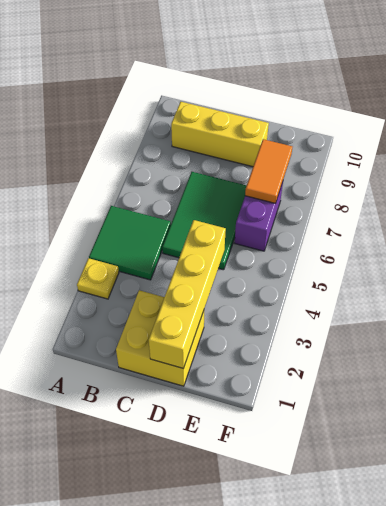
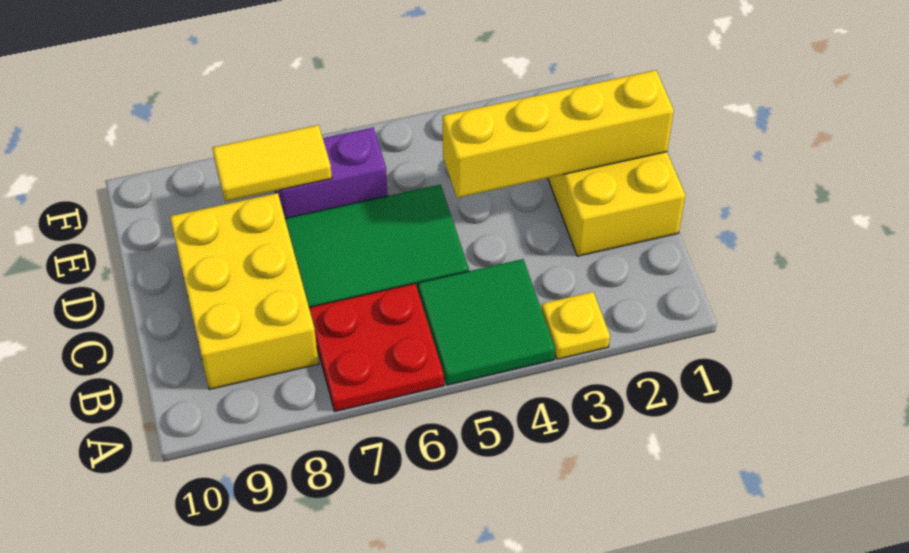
none -> red 2x2 plate [309,284,444,411]
yellow 1x3 brick [171,102,269,167] -> yellow 2x3 brick [170,193,319,389]
orange 1x2 tile [245,139,292,203] -> yellow 1x2 tile [212,125,332,202]

